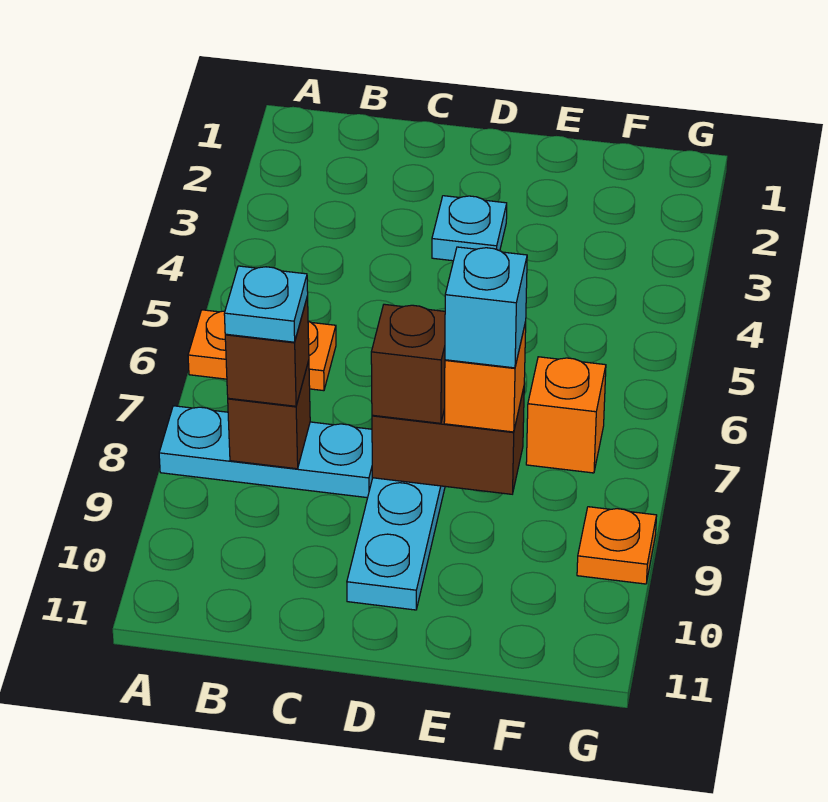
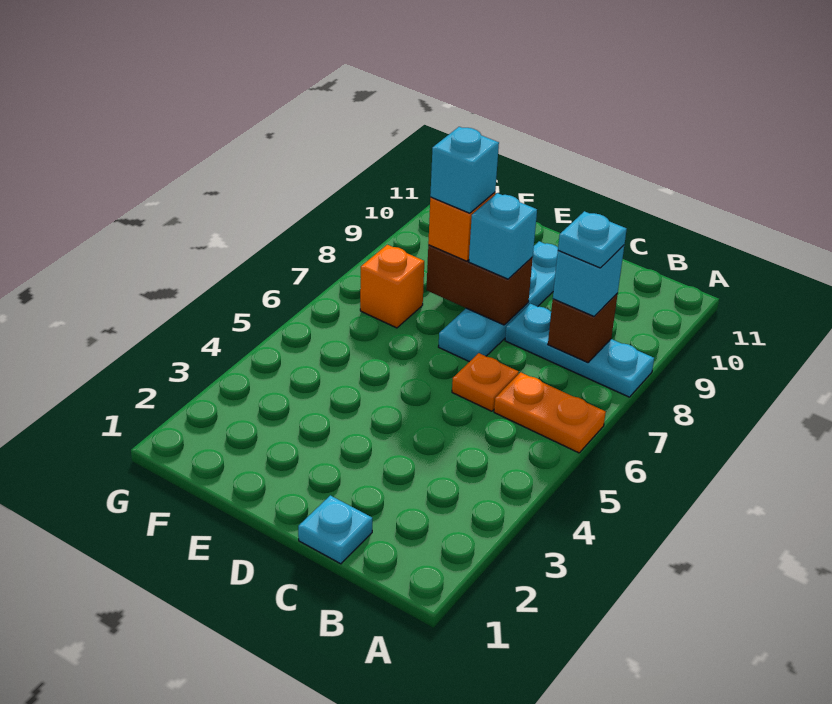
brown 1x1 brick [225,296,309,406] -> cyan 1x1 brick [553,245,624,316]
cyan 1x1 plate [432,196,507,261] -> cyan 1x1 plate moved to [298,495,372,564]
brown 1x1 brick [371,304,445,423] -> cyan 1x1 brick [469,193,537,279]
orange 1x1 plate [577,507,657,584] -> orange 1x1 plate moved to [452,353,519,411]

